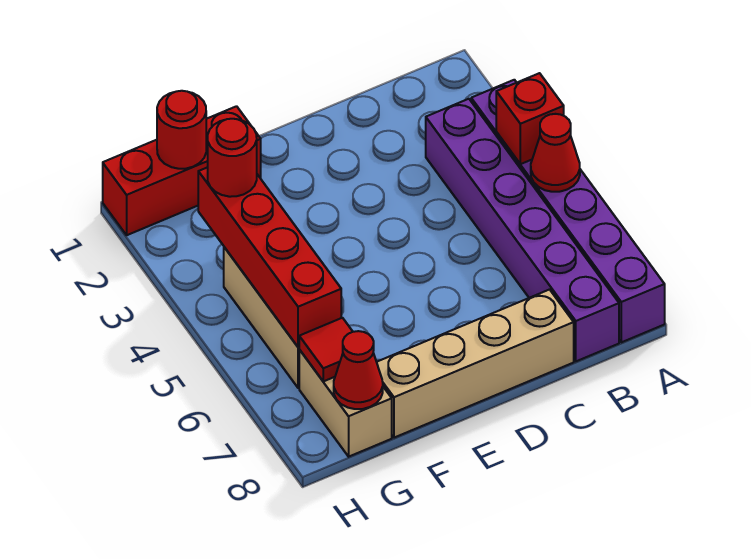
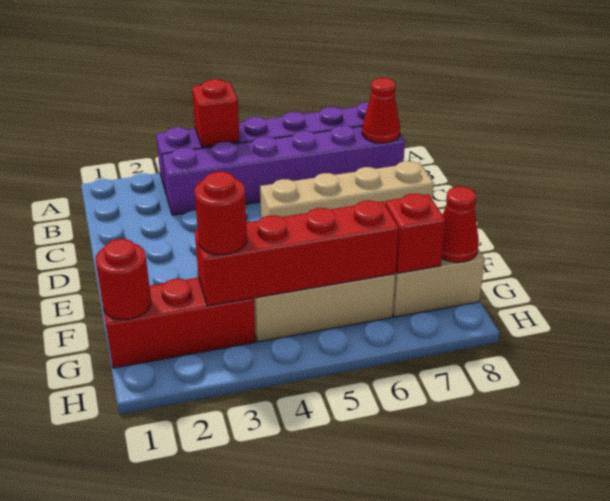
red 1x1 cone [531,114,580,192] -> red 1x1 cone moved to [362,78,400,143]
tan 1x4 brick [377,290,574,438] -> tan 1x4 brick turned to [260,161,434,218]
red 1x3 brick [103,106,261,235] -> red 1x3 brick turned to [103,278,256,368]
red 1x1 tile [299,318,353,381] -> red 1x1 brick [385,194,445,273]

